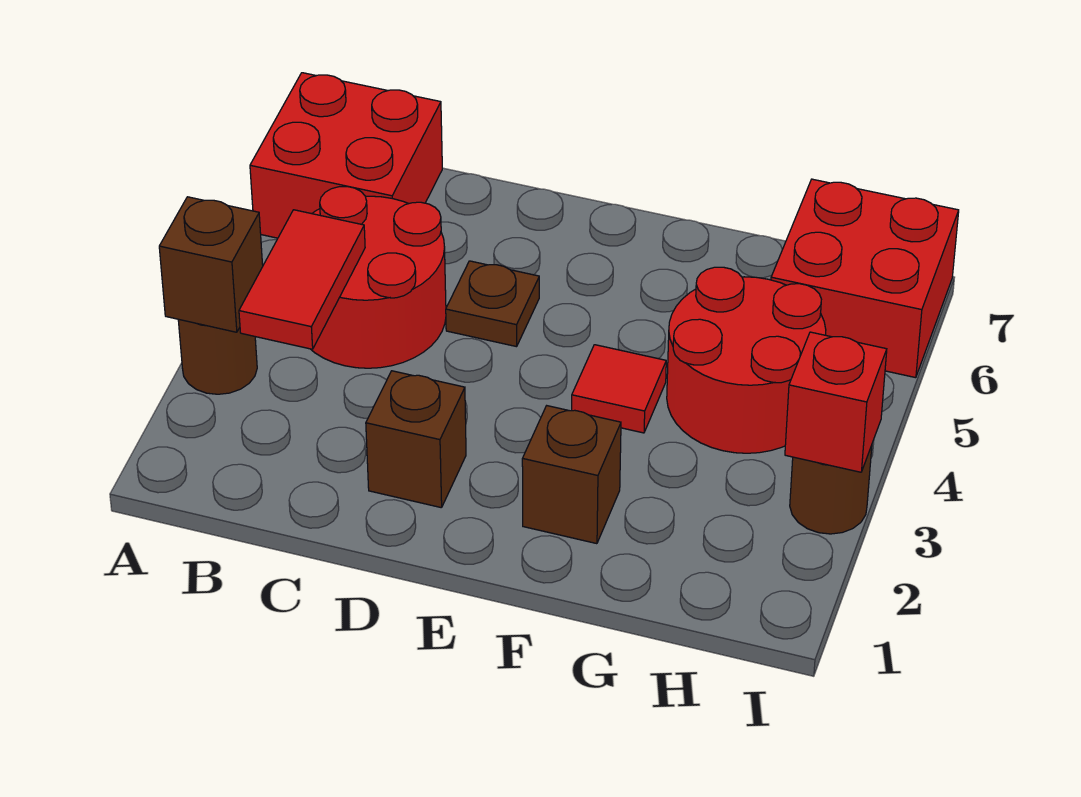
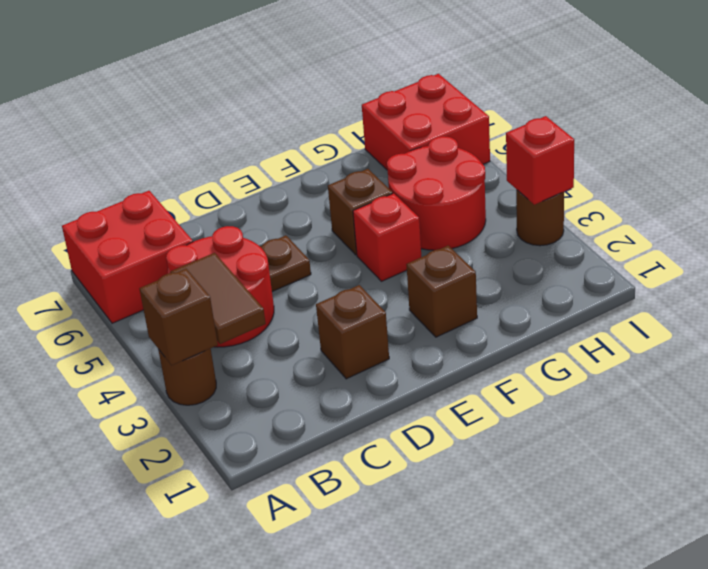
red 1x2 tile [239,210,365,349] -> brown 1x2 tile [170,253,266,344]
red 1x1 tile [572,345,666,433] -> red 1x1 brick [353,193,421,281]
none -> brown 1x1 brick [328,169,393,255]

